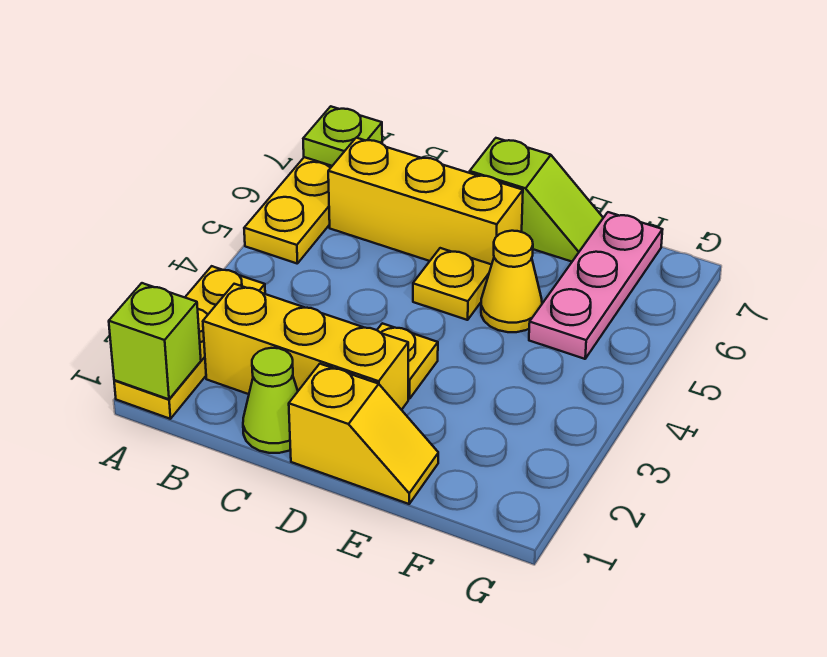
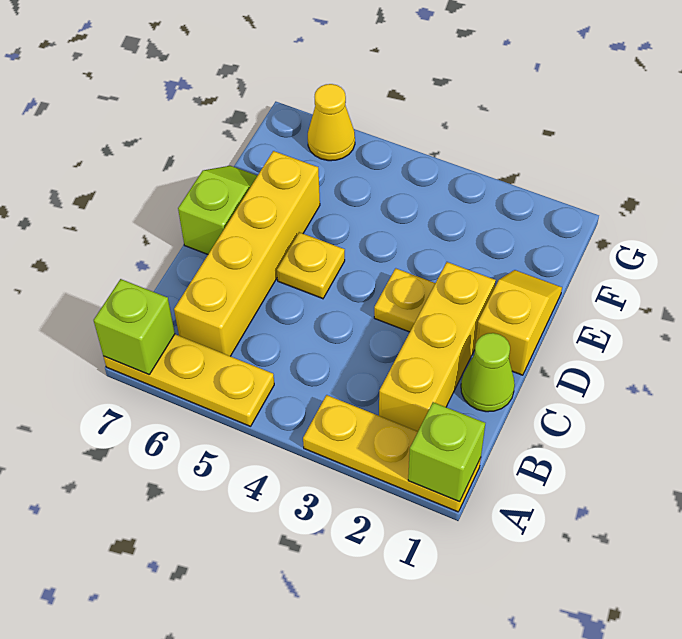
lime 1x1 plate [303,106,382,166] -> lime 1x1 brick [94,279,175,375]
yellow 1x3 brick [328,138,523,265] -> yellow 1x4 brick [174,151,320,356]
yellow 1x1 cone [481,231,542,332] -> yellow 1x1 cone moved to [308,84,355,161]
pink 1x3 plate [529,212,663,359] -> none

